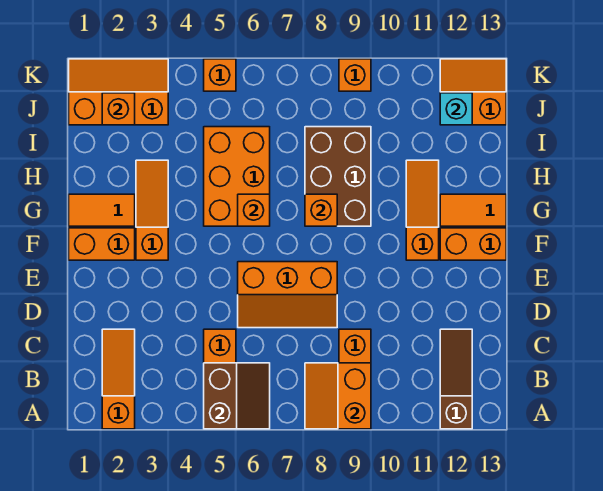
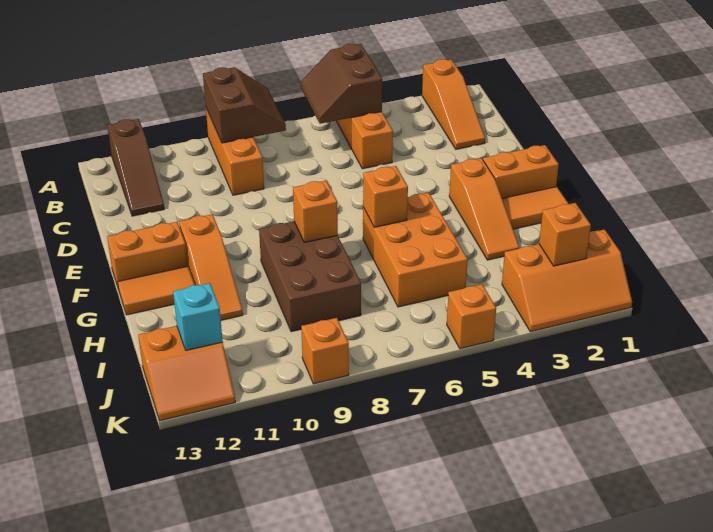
orange 2x2 slope [305,363,371,429] -> brown 2x2 slope [203,67,286,143]
orange 2x3 slope [238,262,337,328] -> none

